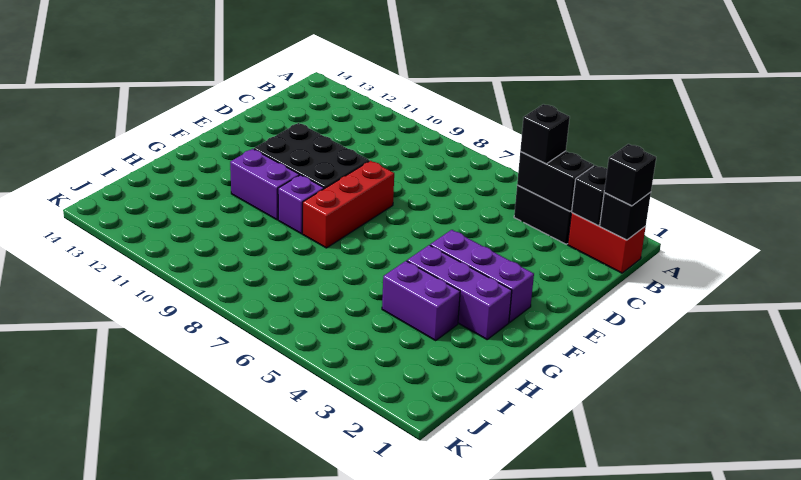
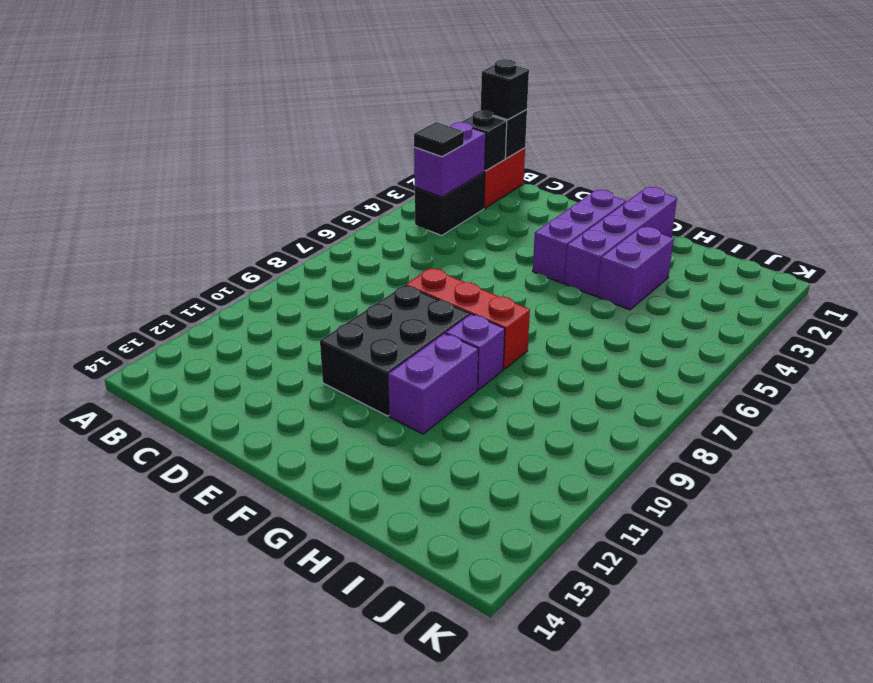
black 1x2 brick [517,151,593,211] -> purple 1x2 brick [414,122,486,197]
black 1x1 brick [520,104,570,164] -> black 1x1 tile [414,122,464,157]
purple 1x3 brick [407,245,512,339] -> purple 1x4 brick [565,187,677,296]

